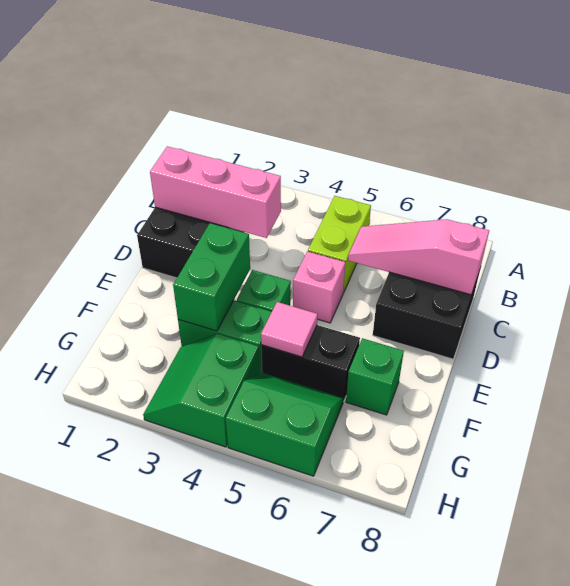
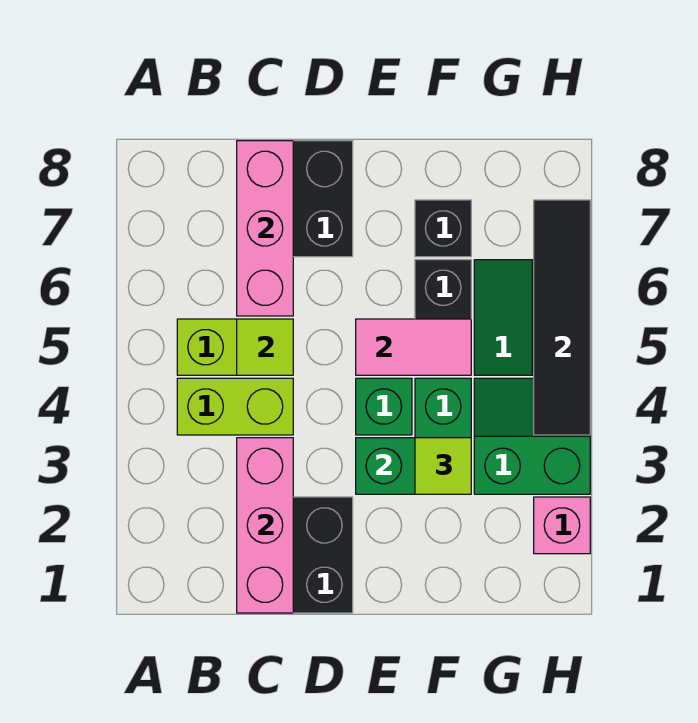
none -> lime 1x2 brick [177,378,293,435]
none -> lime 1x1 tile [237,319,293,375]
pink 1x3 slope [348,219,489,295] -> pink 1x3 brick [237,141,293,316]
pink 1x1 brick [293,251,345,323] -> pink 1x1 brick moved to [534,497,590,554]
none -> lime 1x1 tile [415,438,471,494]
pink 1x1 tile [261,302,317,357] -> pink 1x2 tile [356,319,471,375]
green 1x1 brick [346,338,404,415] -> black 1x1 brick [415,200,471,257]
green 2x2 slope [143,334,259,447] -> green 2x2 slope turned to [474,378,590,494]
none -> black 1x4 tile [534,200,590,435]

